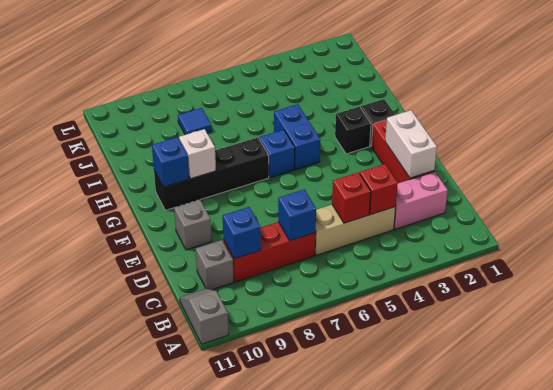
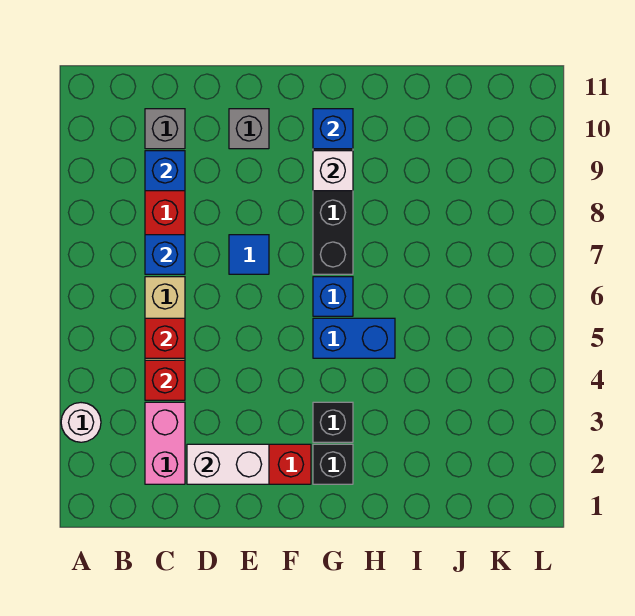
none -> white 1x1 round brick [61,403,101,442]
grey 1x2 slope [180,289,229,344] -> none
blue 1x1 tile [178,108,212,135] -> blue 1x1 tile moved to [229,235,269,274]

